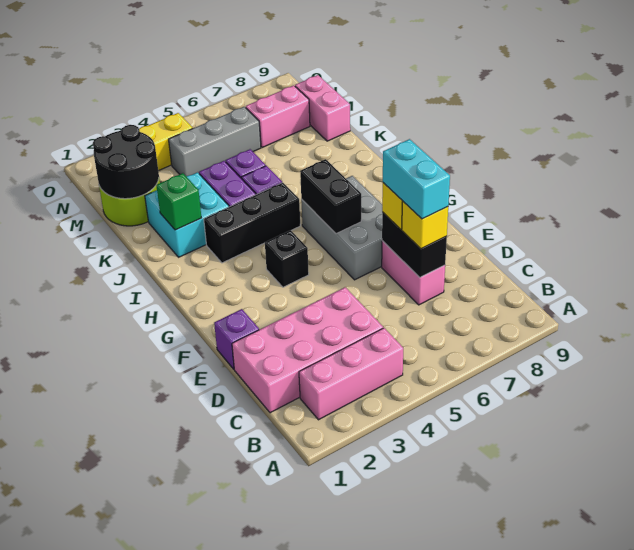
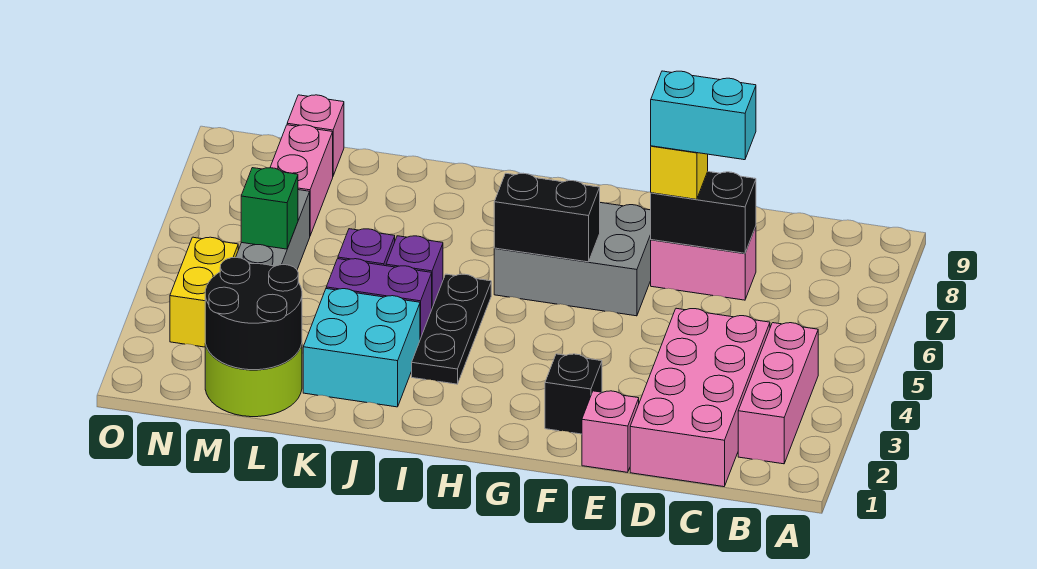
yellow 1x1 brick [402,201,448,249] -> none
purple 1x1 brick [214,309,259,369] -> pink 1x1 brick [582,391,639,472]
black 1x1 brick [265,230,309,287] -> black 1x1 brick moved to [545,354,602,434]
black 1x3 brick [204,183,300,263] -> black 1x3 plate [412,274,491,384]
green 1x1 brick [156,173,201,230] -> green 1x1 brick moved to [241,168,298,249]
pink 1x2 brick [295,75,350,141] -> pink 1x1 brick [287,95,344,175]

